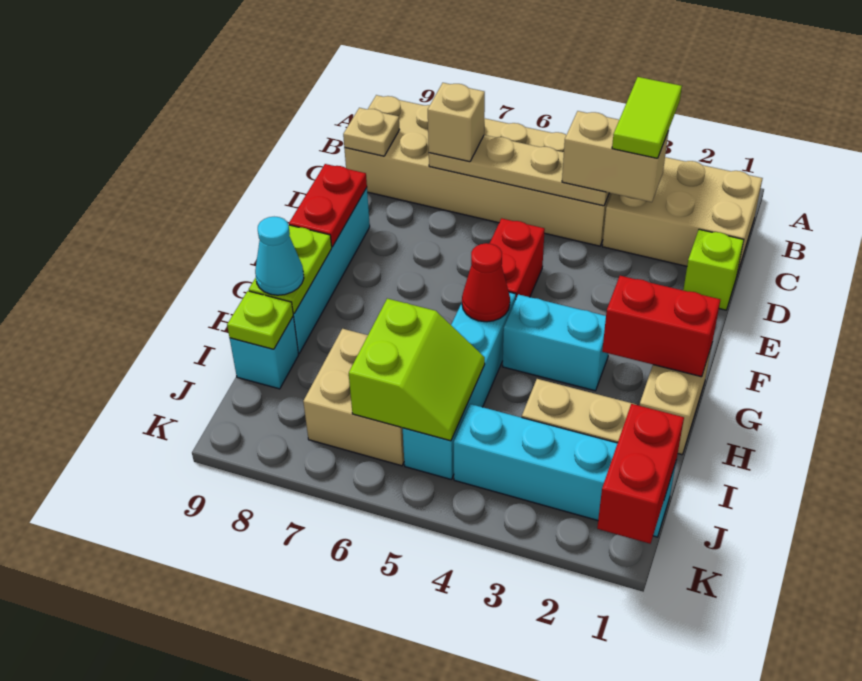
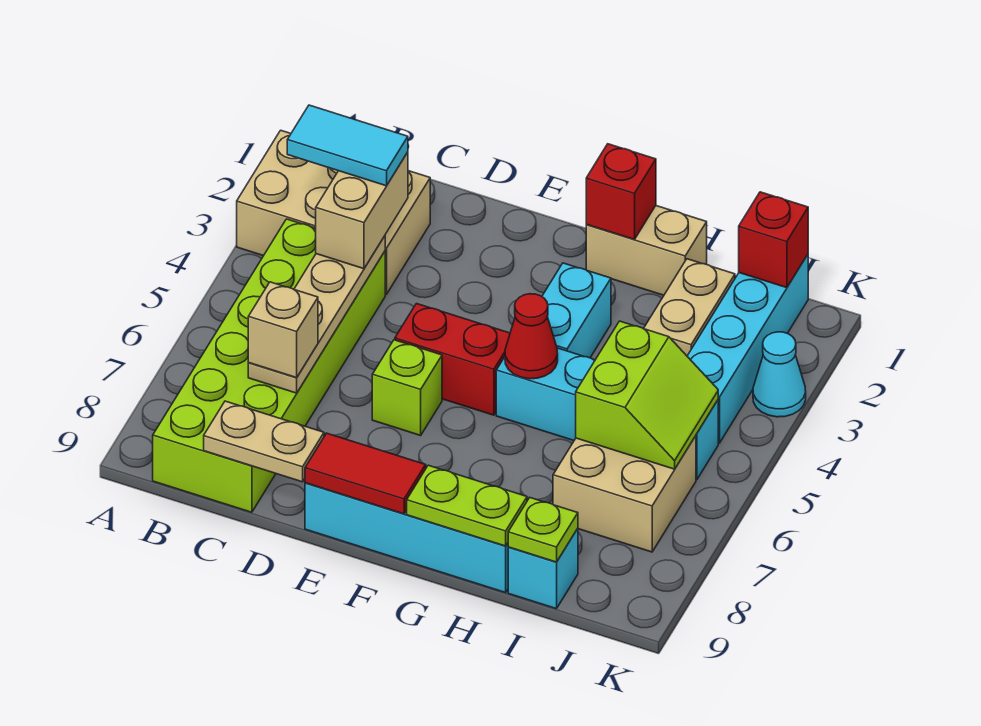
tan 2x3 brick [602,157,763,274] -> tan 2x3 brick turned to [237,130,430,294]
lime 1x2 tile [612,77,682,158] -> cyan 1x2 tile [287,105,408,186]
tan 2x6 brick [344,95,612,246] -> lime 2x6 brick [153,219,385,512]
tan 1x1 plate [343,108,400,156] -> tan 1x2 plate [204,401,324,482]
lime 1x1 brick [683,229,744,310] -> lime 1x1 brick moved to [372,340,442,435]
red 1x2 plate [289,164,367,247] -> red 1x2 tile [305,433,426,514]
red 1x2 brick [602,276,720,377] -> red 1x1 brick [586,144,656,239]
cyan 1x1 cone [255,217,304,295] -> cyan 1x1 cone moved to [753,332,806,417]
lime 2x2 slope [349,299,485,441] -> lime 2x2 slope turned to [576,321,718,469]
red 1x2 brick [597,404,684,544] -> red 1x1 brick [739,192,808,288]

